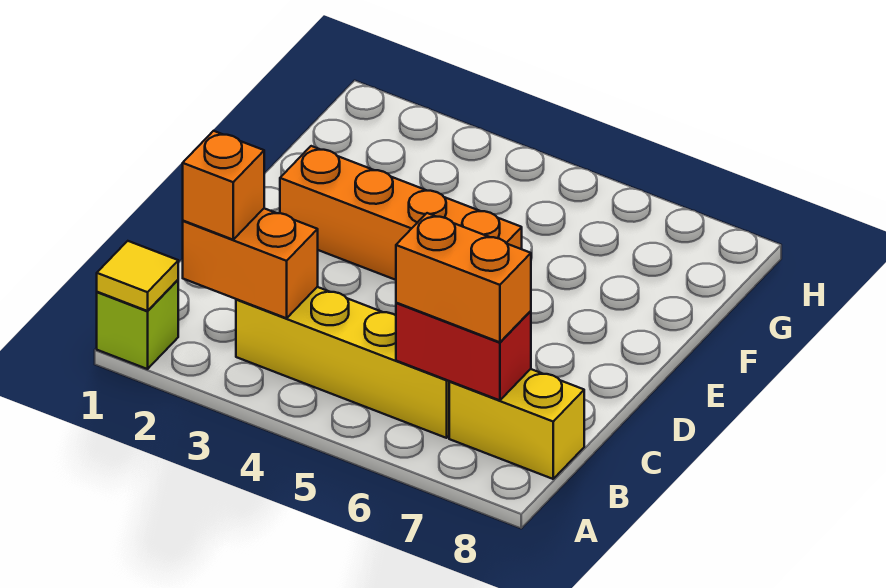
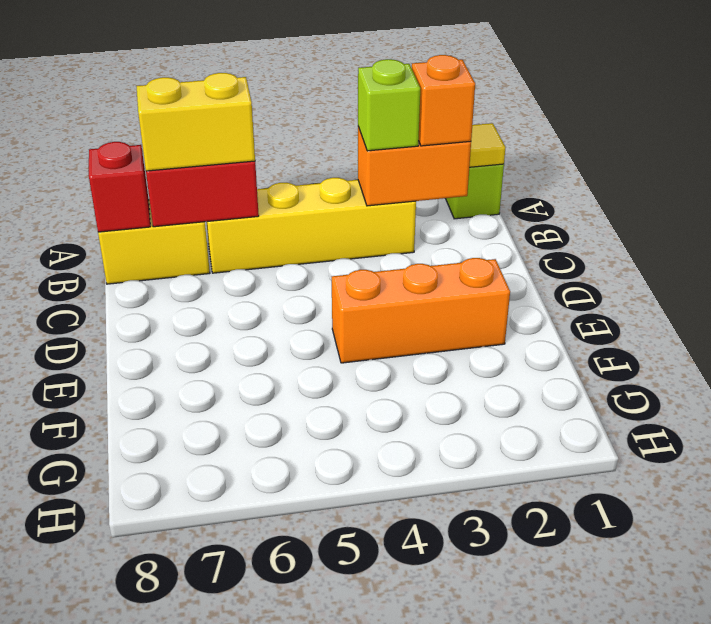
none -> lime 1x1 brick [358,59,420,151]
orange 1x2 brick [396,213,531,342] -> yellow 1x2 brick [137,73,255,171]
none -> red 1x1 brick [89,142,150,232]
orange 1x4 brick [280,146,522,280] -> orange 1x3 brick [332,258,510,363]

